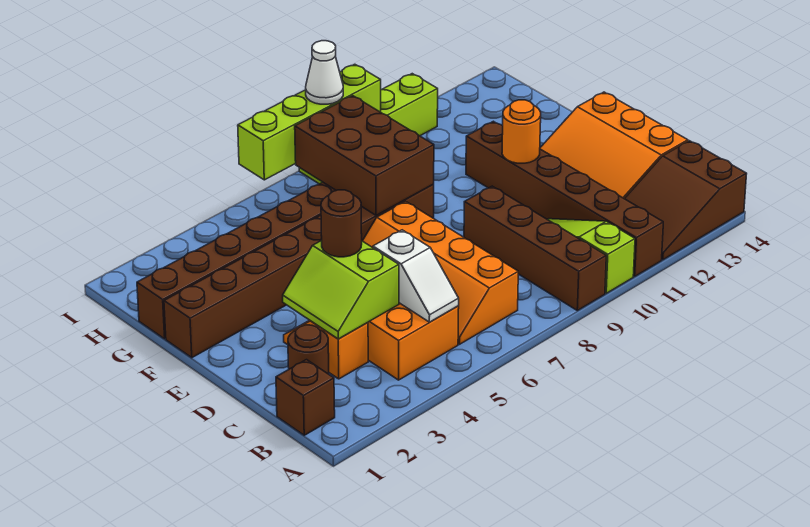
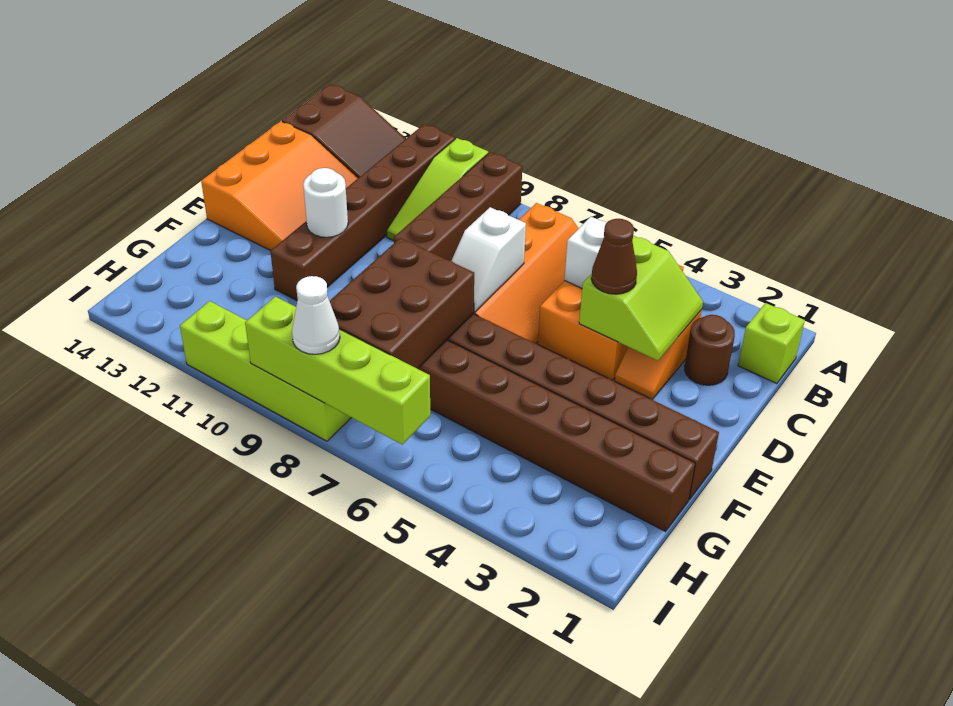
brown 1x1 brick [276,360,335,435] -> lime 1x1 brick [738,303,805,384]
brown 1x1 round brick [321,190,362,257] -> brown 1x1 cone [591,219,637,294]
none -> white 1x2 slope [451,207,526,312]
orange 1x1 round brick [502,100,541,163] -> white 1x1 round brick [303,168,348,237]

